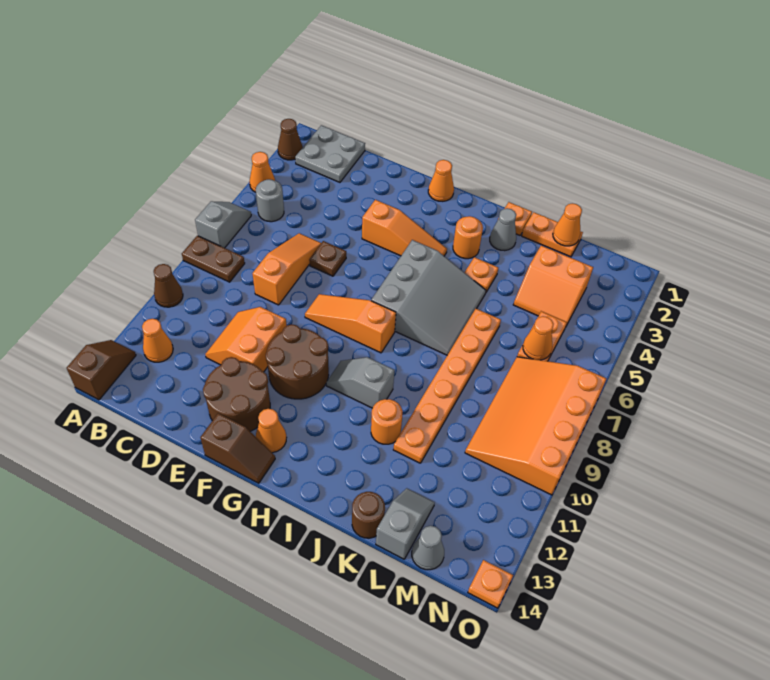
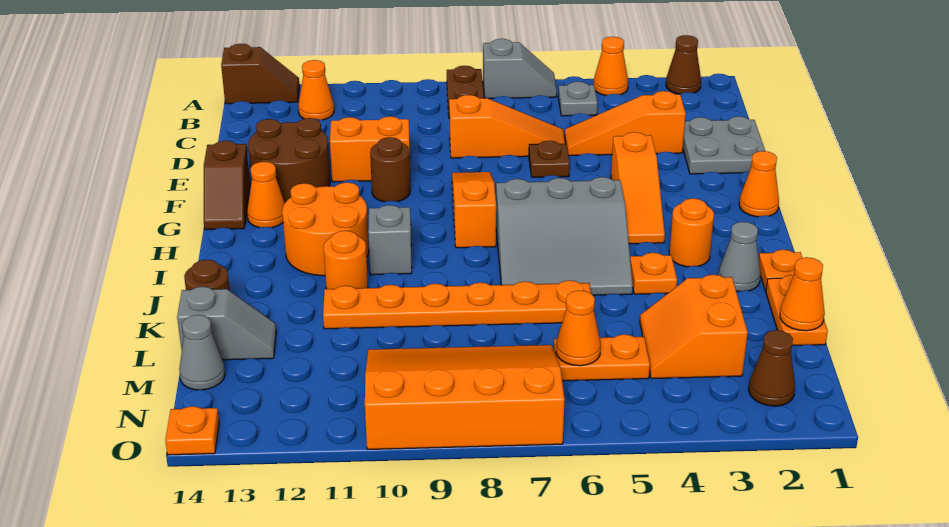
brown 1x1 cone [154,264,183,307] -> brown 1x1 cone moved to [749,330,795,406]
grey 2x2 plate [295,125,365,182] -> grey 2x2 plate moved to [683,116,765,174]
grey 1x1 round brick [256,179,284,222] -> grey 1x1 plate [558,81,597,116]
none -> orange 1x3 slope [565,91,686,156]
brown 2x2 round brick [266,324,329,399] -> brown 1x1 round brick [370,137,410,202]
none -> orange 2x2 round brick [282,182,369,276]

